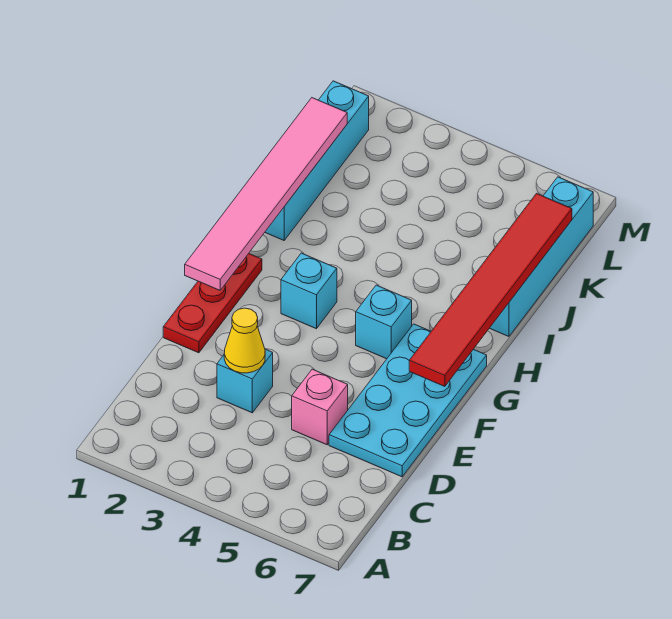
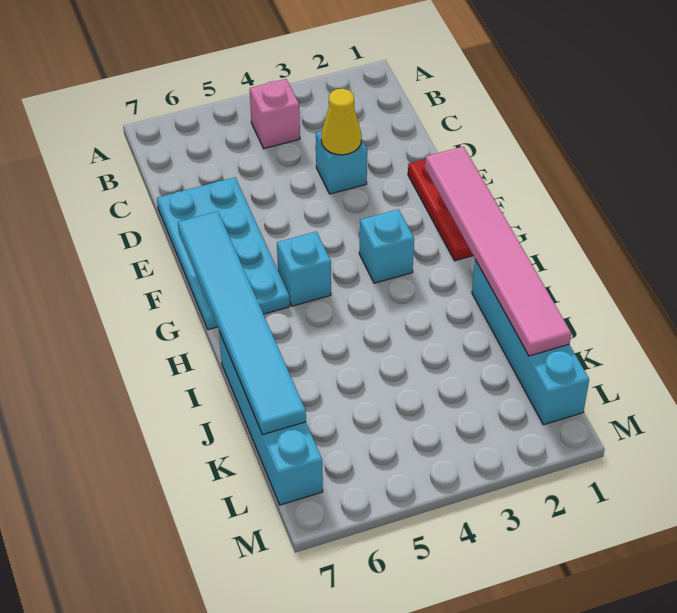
pink 1x1 brick [292,369,348,445] -> pink 1x1 brick moved to [250,79,300,148]
red 1x6 tile [409,194,572,386] -> cyan 1x6 tile [178,211,306,435]

